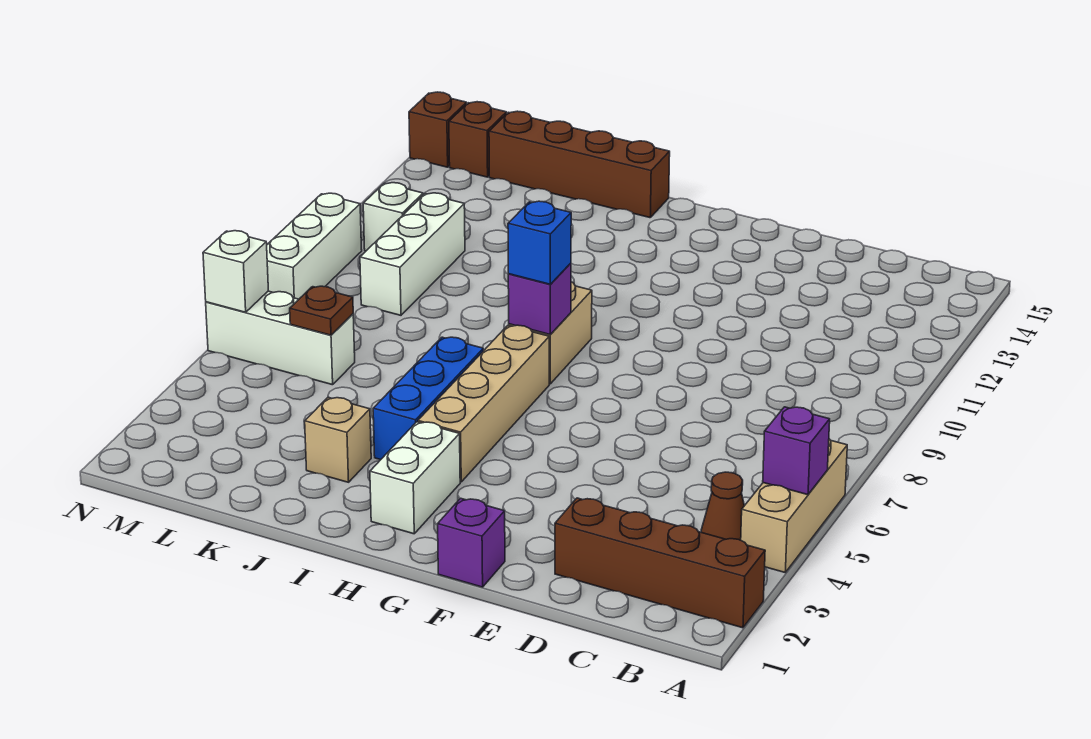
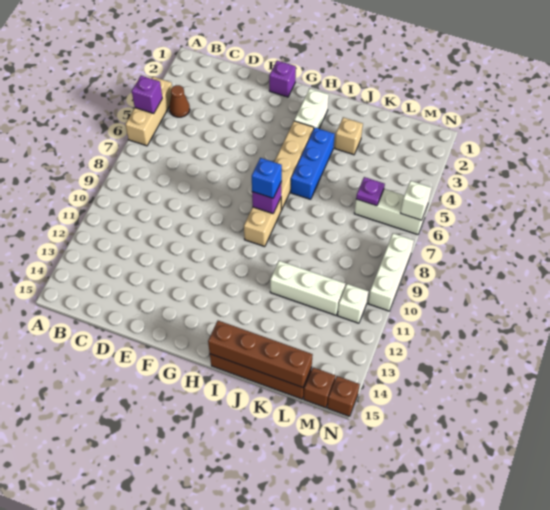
brown 1x4 brick [555,498,765,628] -> brown 1x4 brick moved to [208,321,313,388]
brown 1x1 plate [290,286,353,335] -> purple 1x1 plate [356,177,385,206]
white 1x3 brick [360,193,465,315] -> white 1x3 brick turned to [270,261,345,315]

